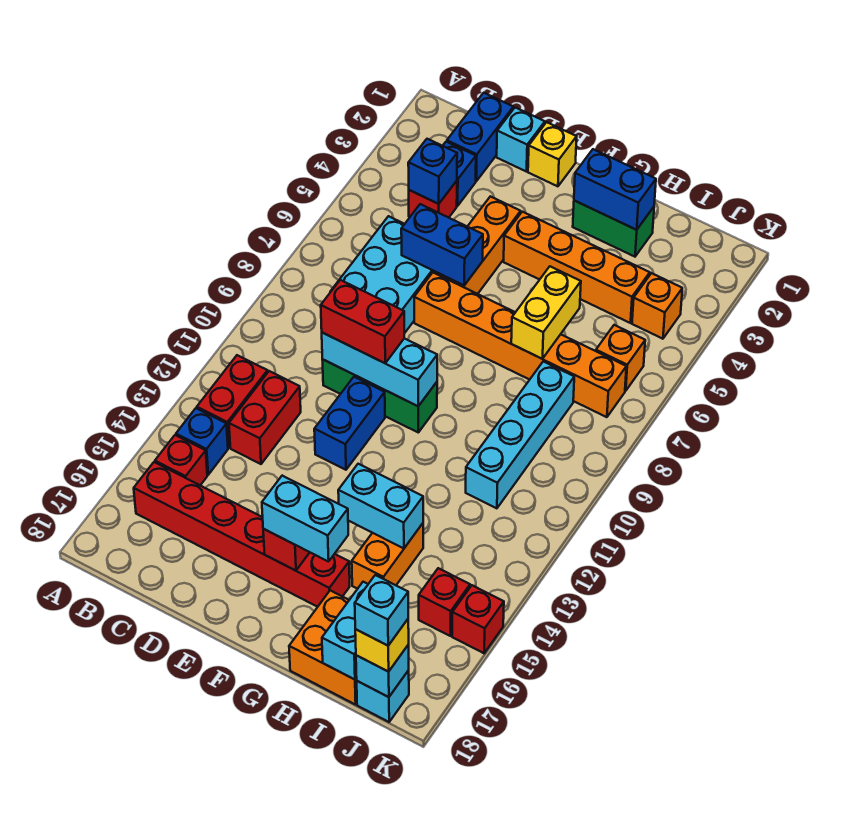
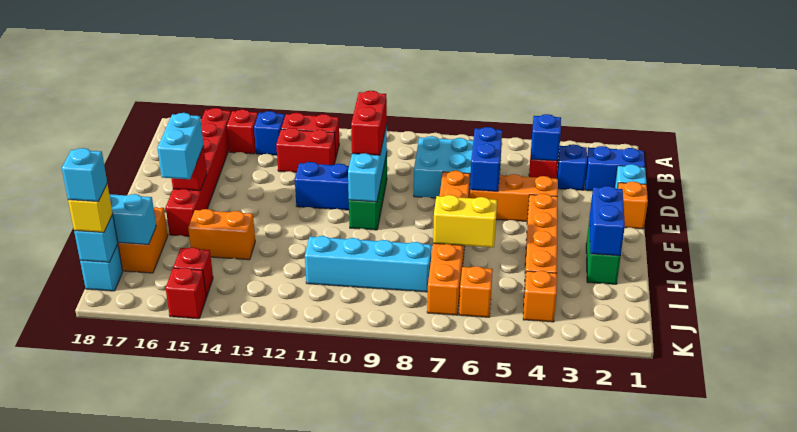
yellow 1x1 brick [528,122,577,186] -> orange 1x1 brick [618,181,648,229]
cyan 1x2 brick [338,464,423,548] -> none

